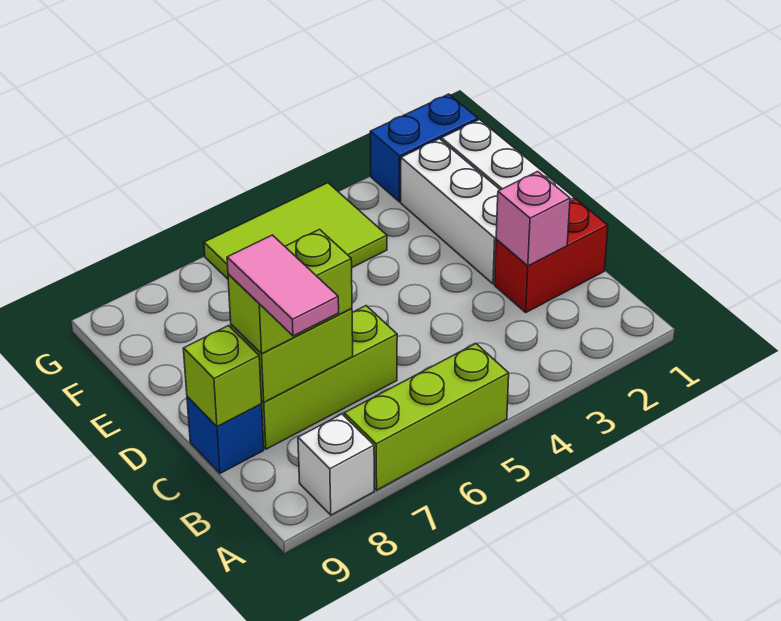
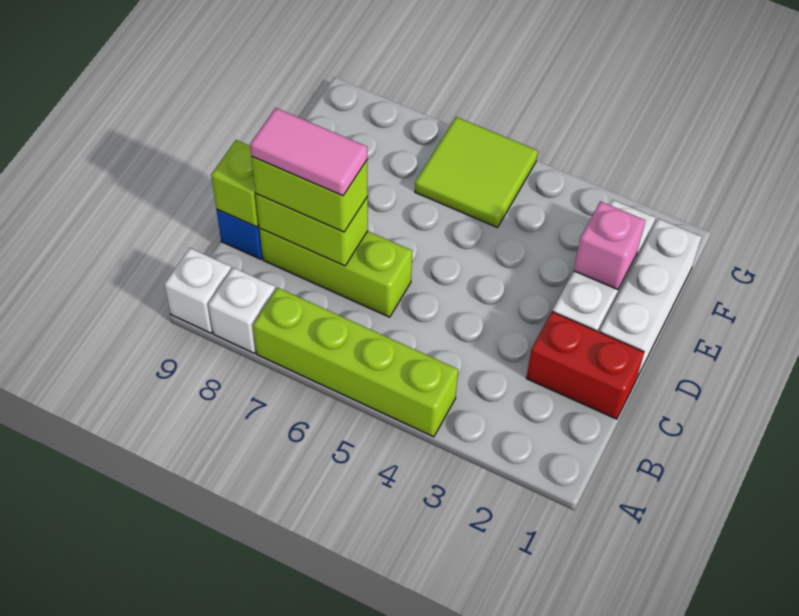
lime 1x3 brick [344,343,509,490] -> lime 1x4 brick [253,288,458,437]
none -> white 1x1 brick [164,248,231,333]
pink 1x2 tile [227,235,339,336] -> pink 1x2 tile turned to [250,108,367,196]
pink 1x1 brick [496,171,570,266] -> pink 1x1 brick moved to [574,201,645,290]
lime 2x3 tile [204,183,387,279] -> lime 2x2 tile [415,117,538,228]
blue 1x2 brick [370,94,478,202] -> none

